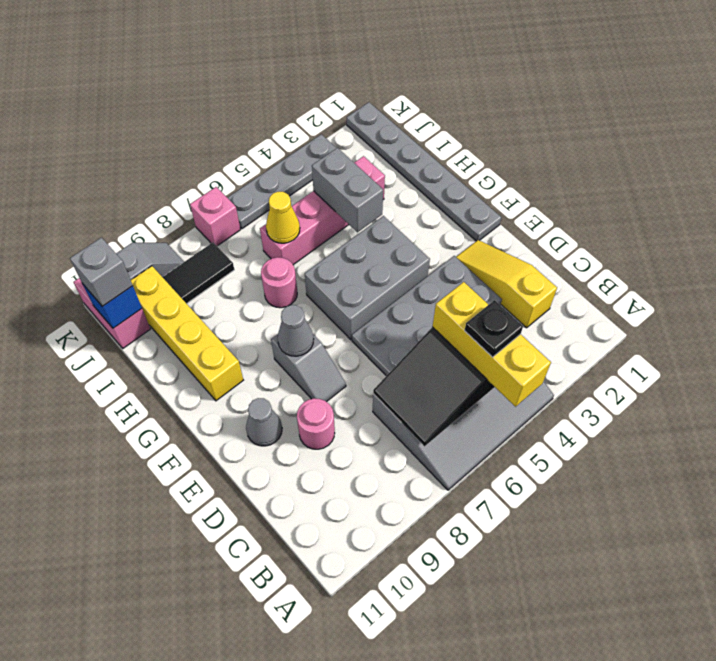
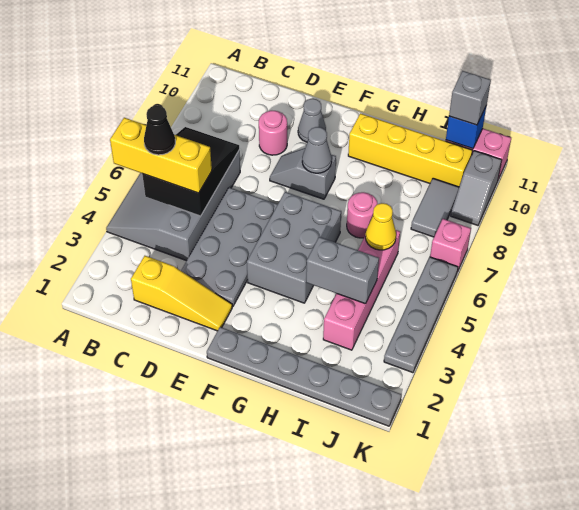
black 1x1 plate [465,300,523,357] -> black 1x1 cone [144,106,175,155]
black 1x2 tile [163,243,234,304] -> grey 1x2 tile [411,178,459,237]

